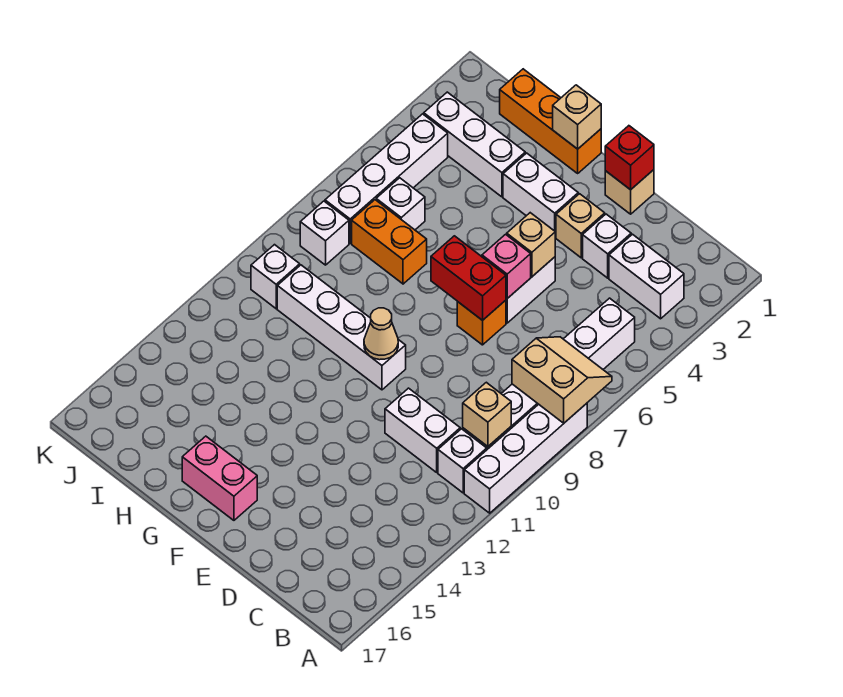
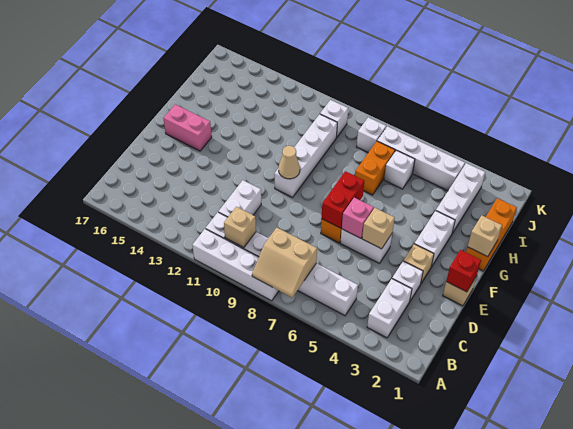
tan 2x2 slope [512,337,612,423] -> tan 2x2 slope turned to [252,228,317,297]
pink 1x2 brick [182,436,257,520] -> pink 1x2 brick turned to [163,104,212,151]

